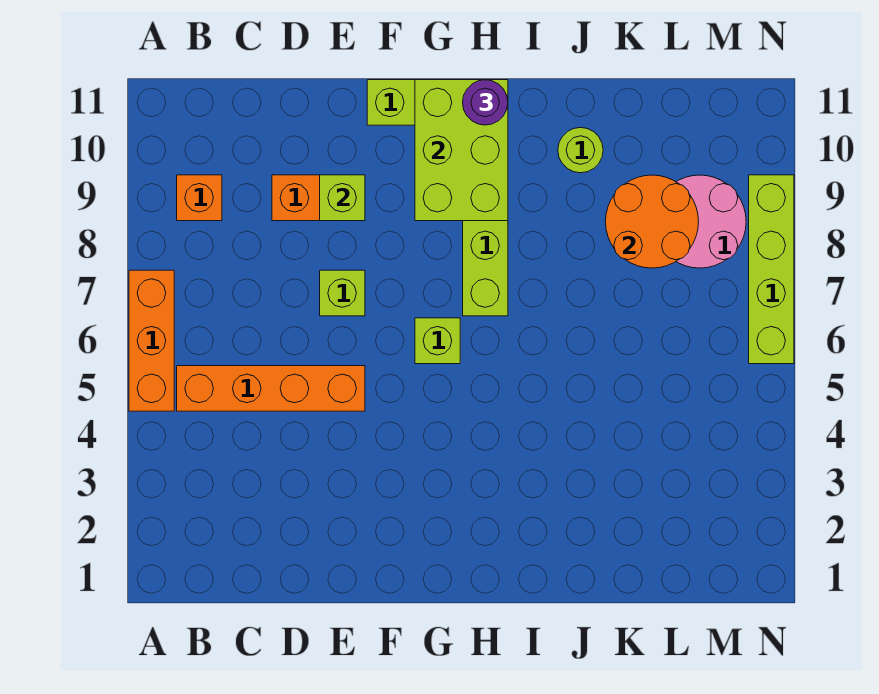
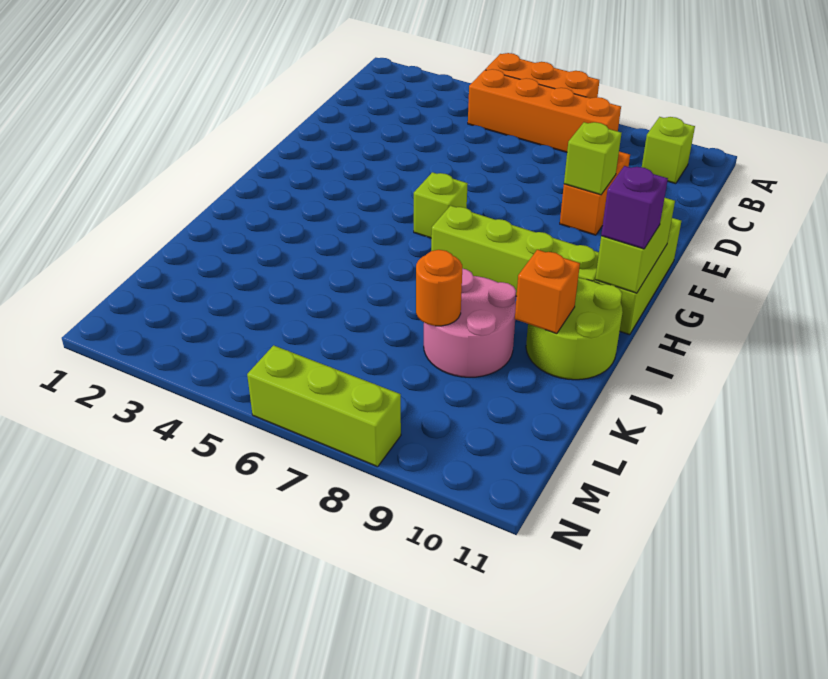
orange 1x4 brick [177,366,365,411] -> orange 1x4 brick turned to [468,69,621,152]
orange 1x1 brick [177,175,222,221] -> orange 1x1 brick moved to [515,250,580,334]
lime 1x1 brick [320,270,365,316] -> lime 1x1 brick moved to [642,117,695,184]
lime 2x3 brick [415,80,508,221] -> lime 1x2 brick [595,198,675,293]
purple 1x1 round brick [463,80,508,125] -> purple 1x1 brick [601,166,668,249]
lime 1x1 round brick [558,128,603,173] -> lime 2x2 round brick [526,278,623,380]
orange 2x2 round brick [606,175,699,268] -> orange 1x1 round brick [416,250,462,326]
pink 2x2 round brick [676,175,746,268] -> pink 2x2 round brick moved to [424,269,516,377]
lime 1x4 brick [749,175,794,364] -> lime 1x3 brick [247,345,401,467]

